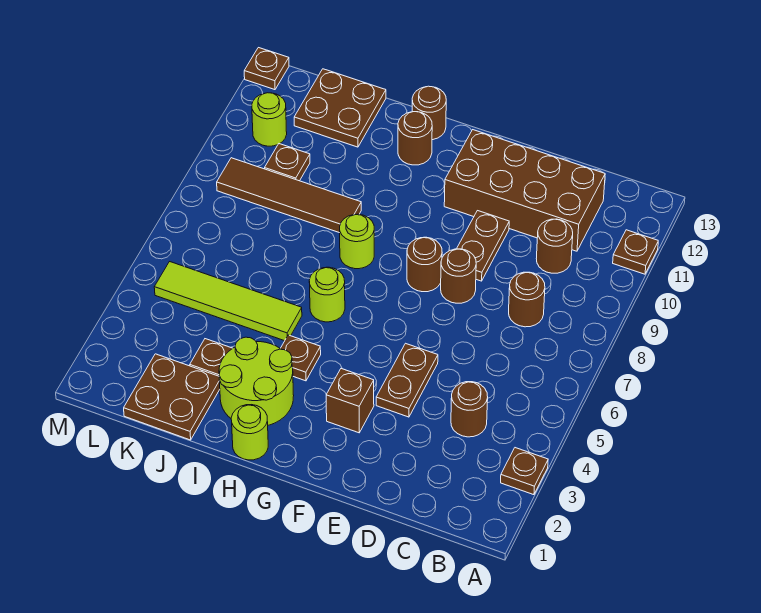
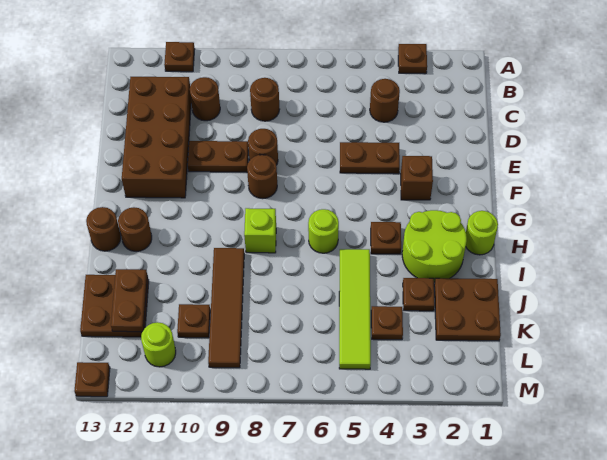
lime 1x1 round brick [340,214,374,269] -> lime 1x1 brick [244,208,276,253]
none -> brown 1x2 plate [111,269,147,332]
none -> brown 1x1 plate [371,306,403,340]

